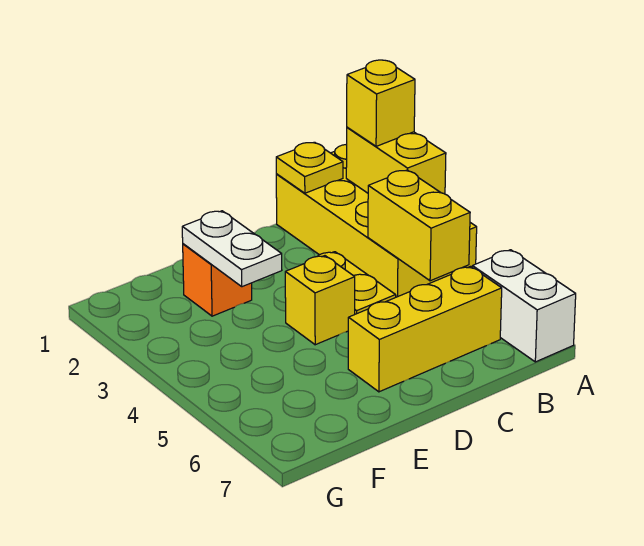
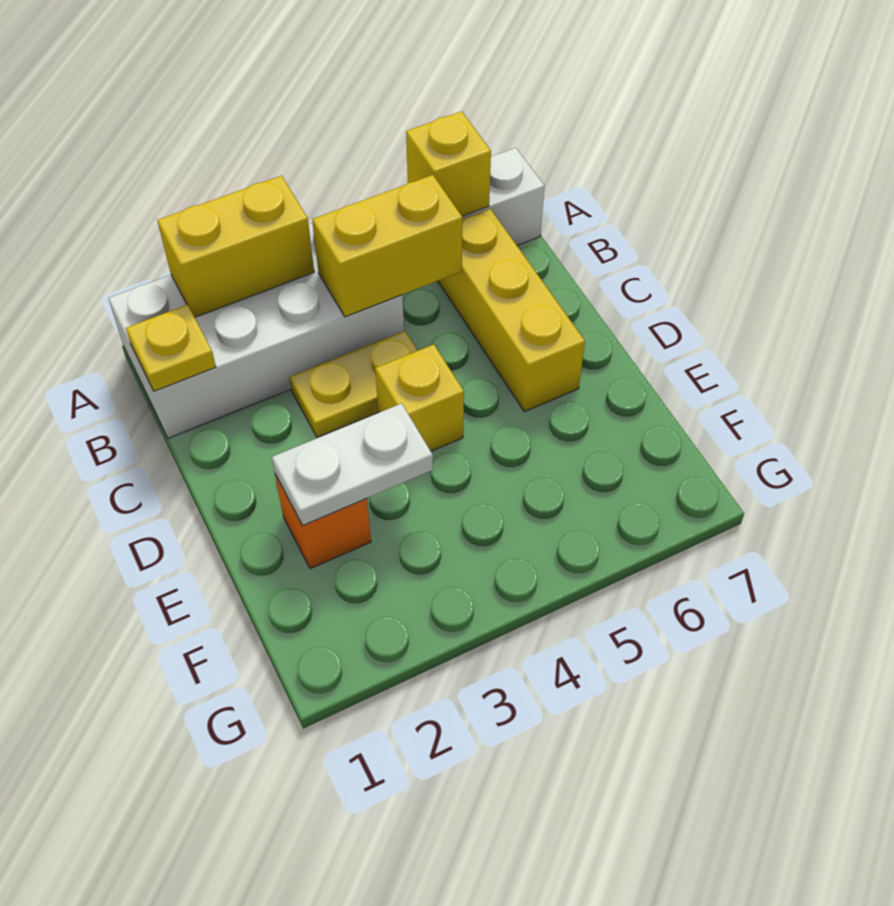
yellow 2x4 brick [276,144,477,297] -> white 2x4 brick [108,223,404,438]
yellow 1x1 brick [347,60,415,146] -> yellow 1x1 brick moved to [406,111,491,216]

